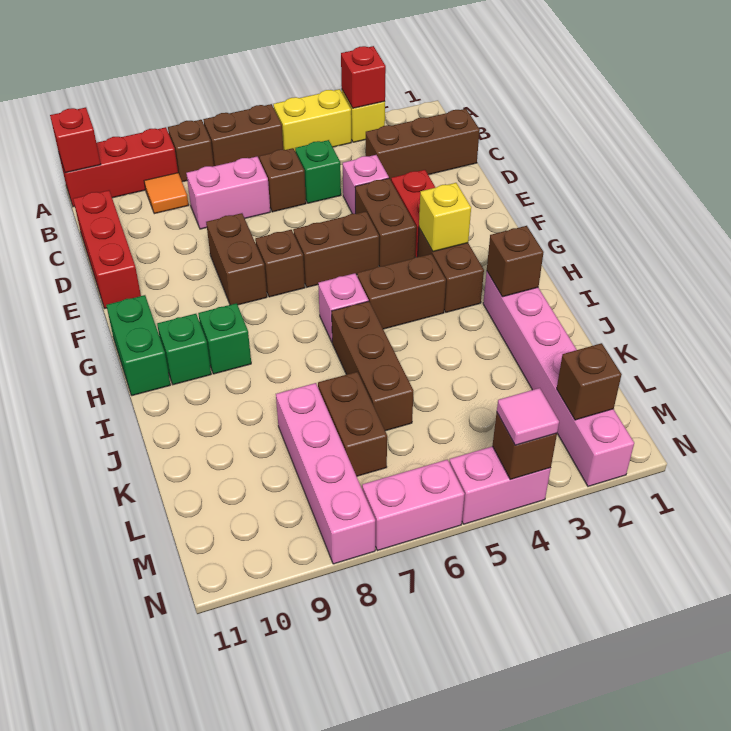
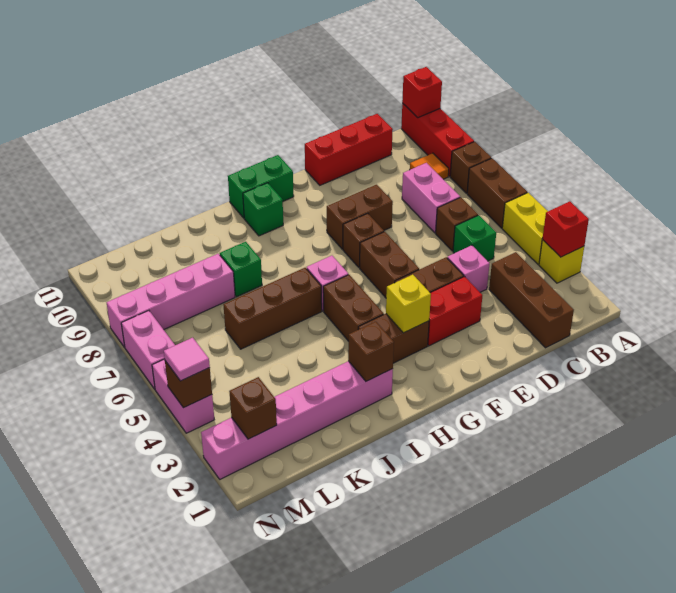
green 1x1 brick [198,303,251,374] -> green 1x1 brick moved to [220,242,262,297]
brown 1x2 brick [318,372,387,476] -> none

